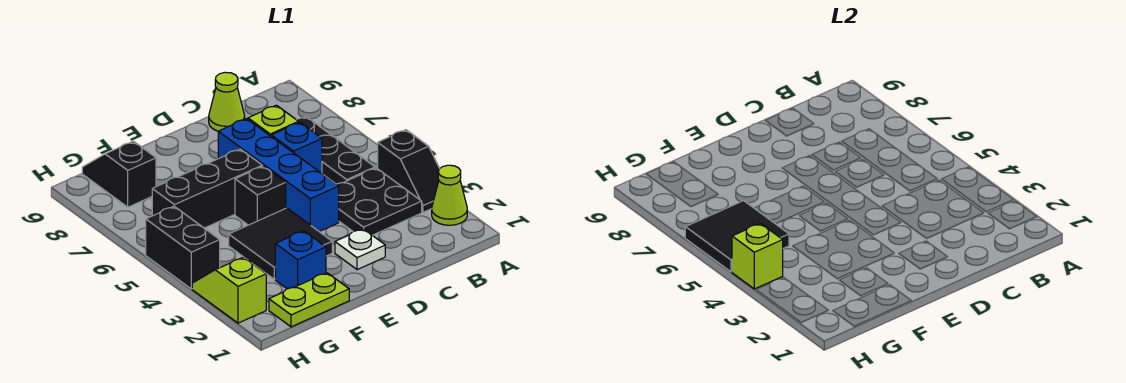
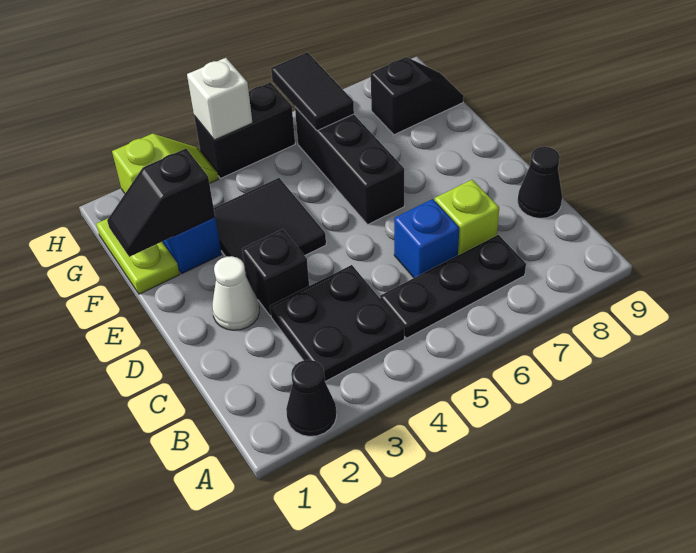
lime 1x1 cone [432,165,467,225] -> black 1x1 cone [286,360,337,437]
black 1x2 slope [378,130,440,212] -> black 1x2 slope moved to [107,149,215,257]
lime 1x1 cone [209,72,245,131] -> black 1x1 cone [517,147,562,218]
white 1x1 plate [335,229,385,270] -> white 1x1 cone [212,256,259,330]
blue 1x4 brick [218,119,339,232] -> none
black 1x1 brick [235,166,286,225] -> black 1x1 brick moved to [242,229,309,316]
black 2x2 tile [685,201,789,272] -> black 1x2 tile [271,52,354,131]
lime 1x1 brick [732,223,783,289] -> white 1x1 brick [187,58,252,140]

